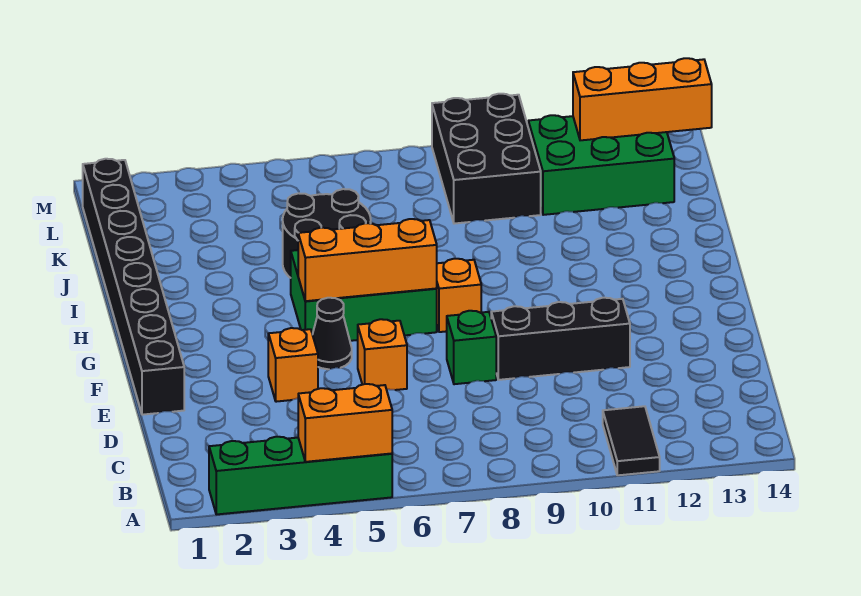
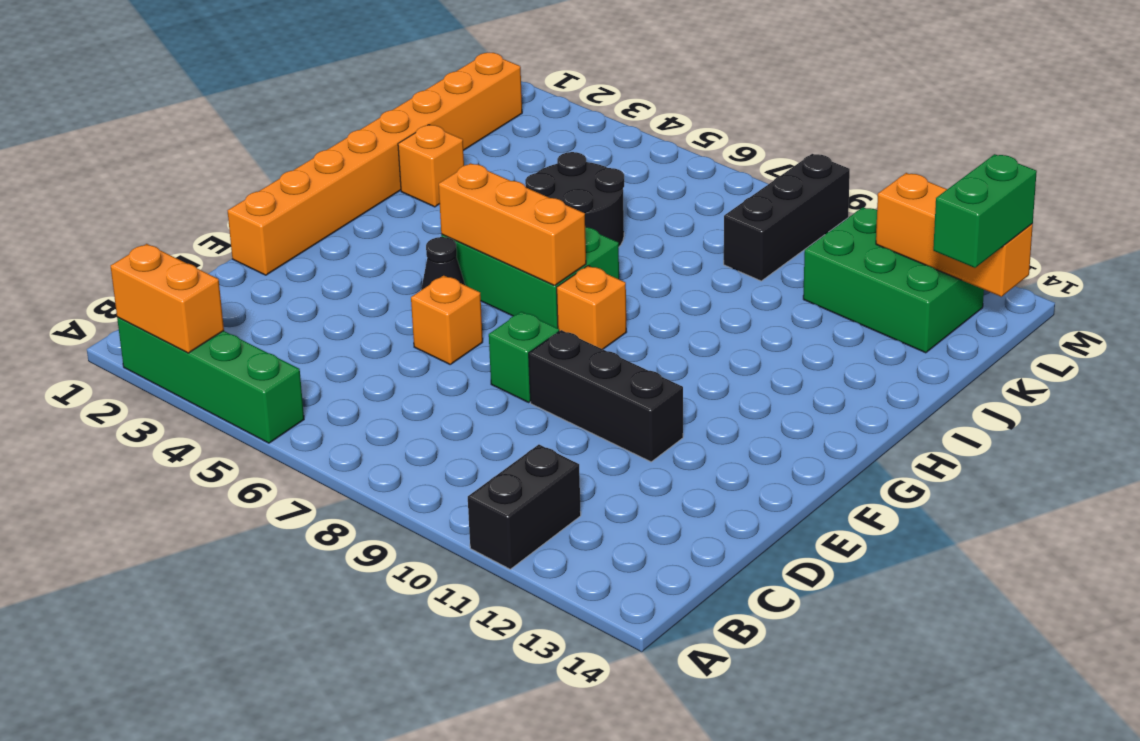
orange 1x2 brick [298,384,392,462] -> orange 1x2 brick moved to [111,244,224,353]
black 1x2 tile [603,406,660,475] -> black 1x2 brick [468,445,581,569]
black 1x8 brick [83,159,184,415] -> orange 1x8 brick [228,53,522,275]
orange 1x1 brick [268,328,318,402] -> orange 1x1 brick moved to [398,125,464,207]
black 2x3 brick [432,94,541,224] -> black 1x3 brick [724,154,850,281]
none -> green 1x2 brick [933,154,1037,268]

